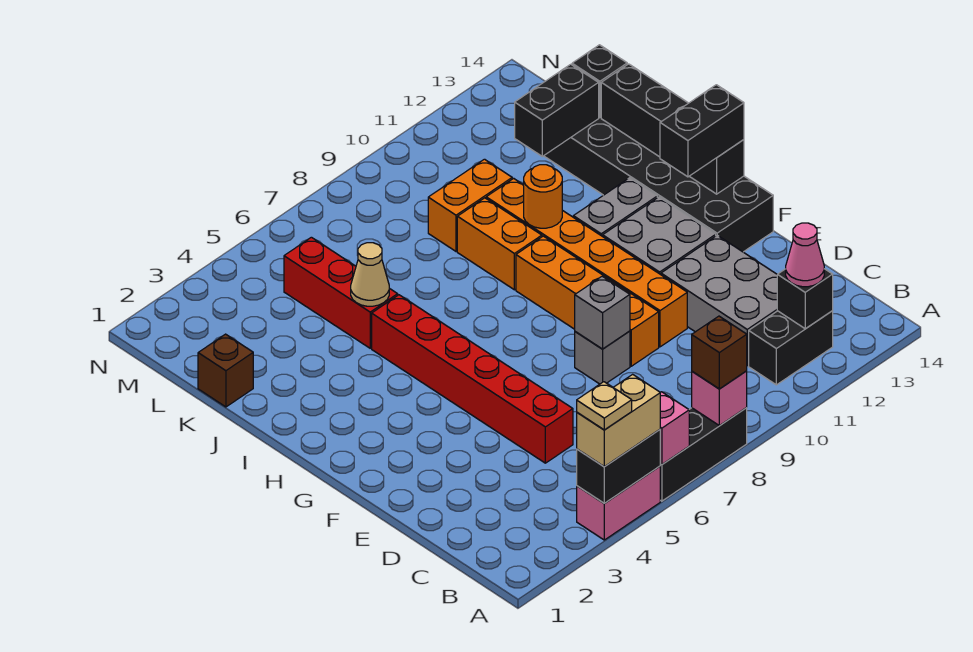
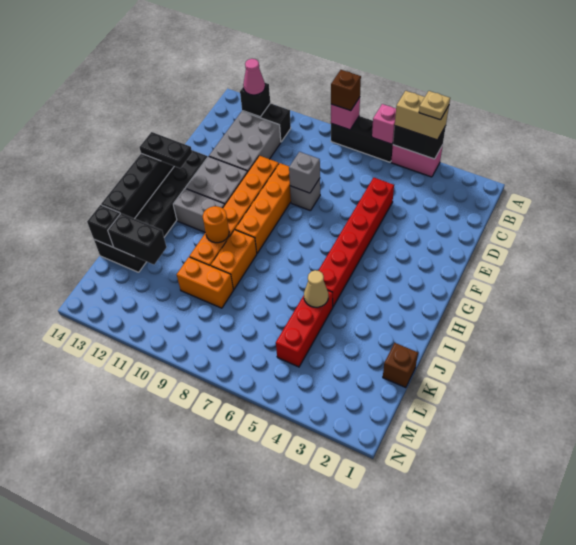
black 1x2 brick [660,85,744,177] -> black 1x2 plate [139,132,192,168]

